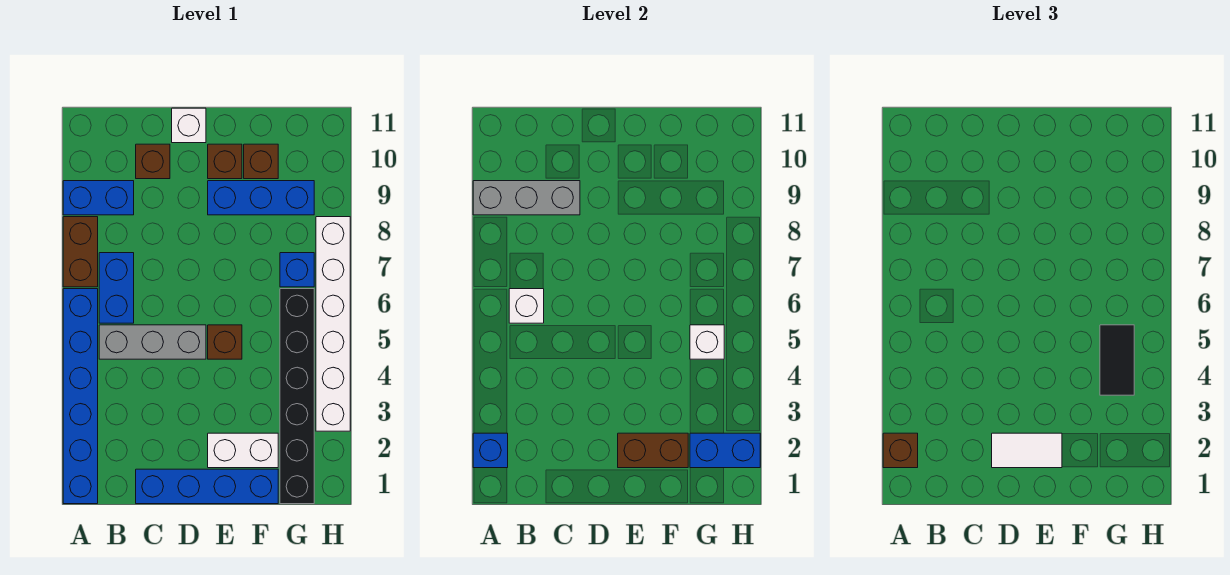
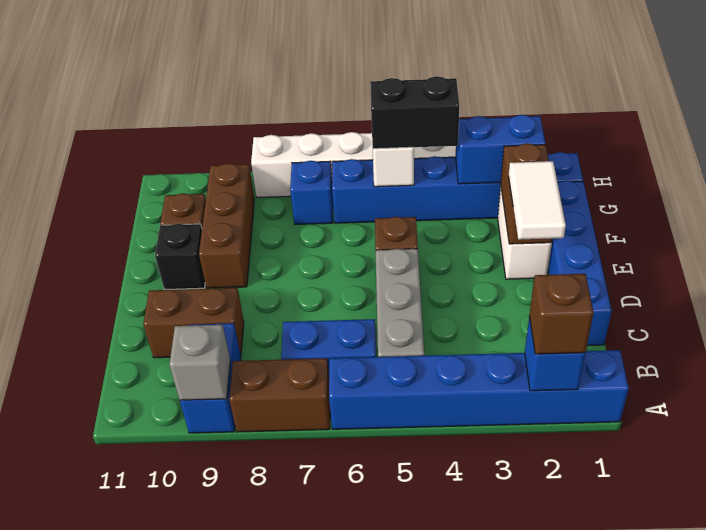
grey 1x3 brick [473,181,580,215] -> grey 1x1 brick [169,325,230,400]
white 1x1 brick [509,289,544,323] -> none
brown 1x1 brick [136,144,170,179] -> brown 1x2 brick [143,288,244,358]
white 1x1 brick [172,108,206,143] -> none
blue 1x3 brick [208,181,314,215] -> brown 1x3 brick [199,163,254,288]
brown 1x1 brick [208,144,242,179] -> black 1x1 brick [155,224,205,290]
black 1x6 brick [280,289,314,504] -> blue 1x6 brick [332,152,583,223]
blue 1x2 brick [690,433,760,468] -> blue 1x2 brick turned to [456,115,546,184]
black 1x2 tile [1100,325,1134,395] -> black 1x2 brick [370,76,460,149]

